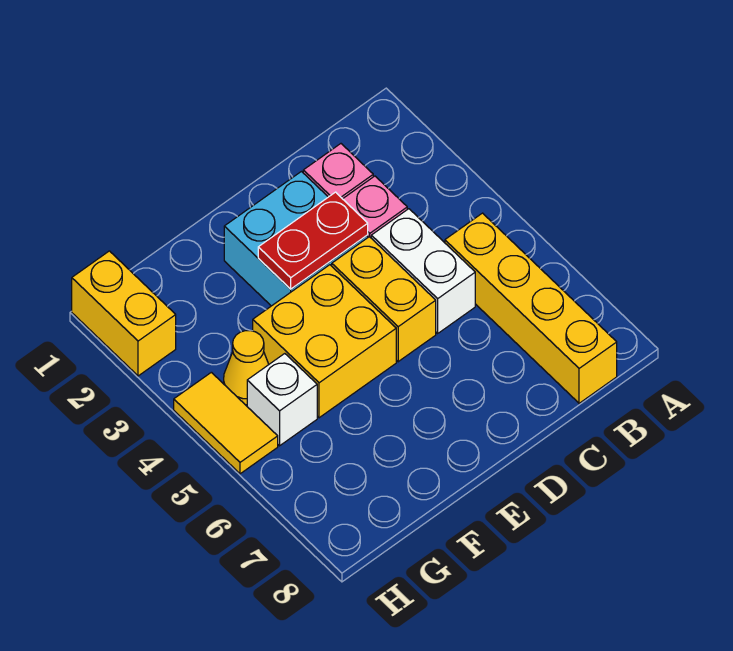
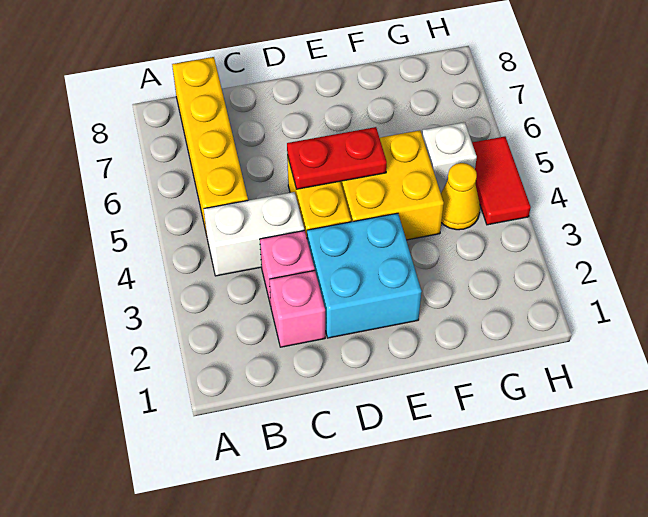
white 1x2 brick [371,209,475,333] -> white 1x2 brick turned to [204,192,304,276]
red 1x2 plate [258,192,368,289] -> red 1x2 plate moved to [287,127,387,189]
yellow 1x2 brick [72,251,176,376] -> none
yellow 1x2 tile [174,372,278,474] -> red 1x2 tile [472,137,531,225]

